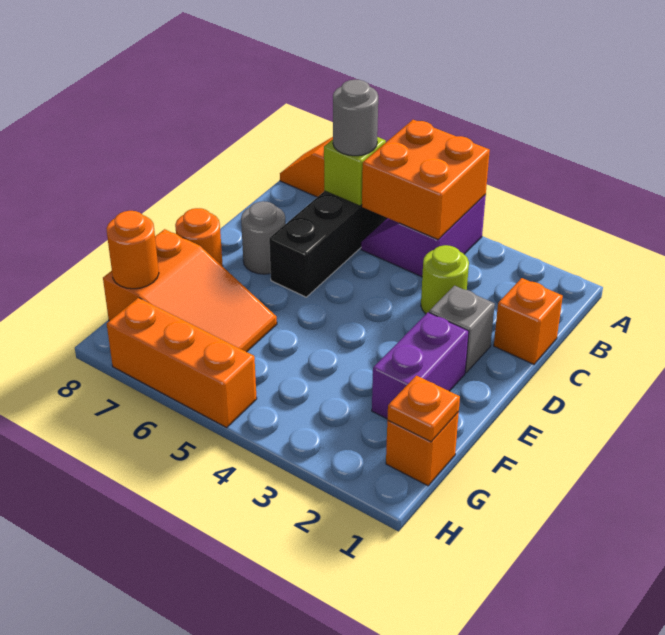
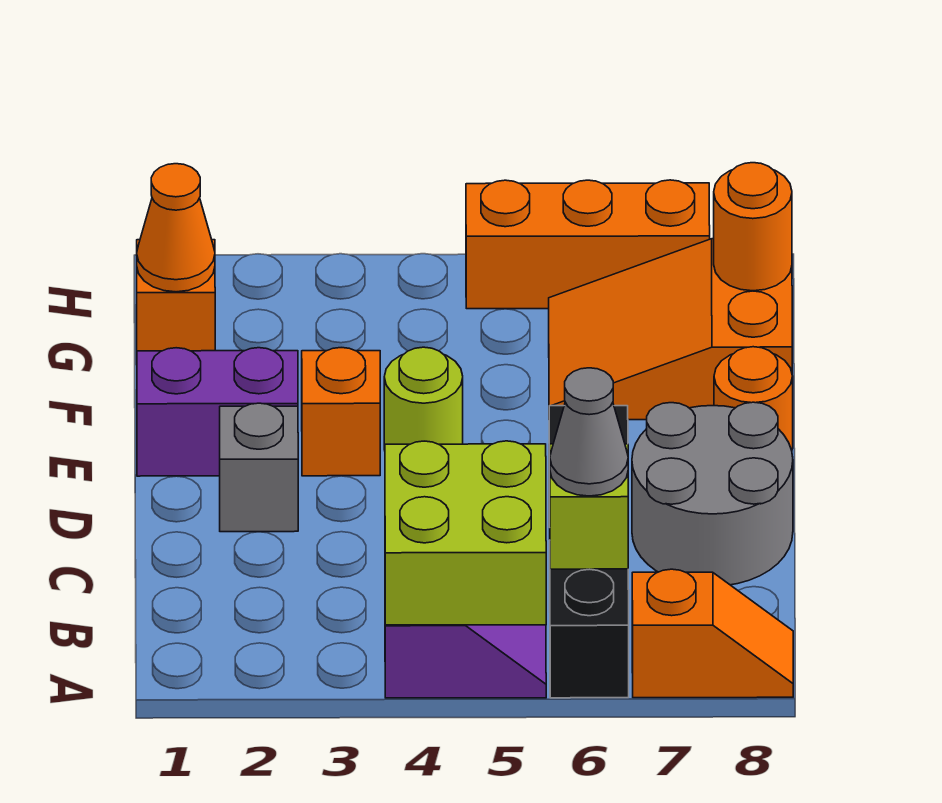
orange 2x2 brick [362,120,490,239] -> lime 2x2 brick [385,441,546,625]
grey 1x1 round brick [333,80,378,156] -> grey 1x1 cone [550,368,628,496]
orange 1x1 brick [494,278,563,364] -> orange 1x1 brick moved to [302,348,380,476]
lime 1x1 round brick [421,245,469,314] -> lime 1x1 round brick moved to [384,347,463,450]
grey 1x1 round brick [241,201,286,274] -> grey 2x2 round brick [632,402,793,585]
purple 1x2 brick [372,312,469,419] -> purple 1x2 brick turned to [137,348,298,476]
orange 1x1 plate [387,376,460,442] -> orange 1x1 cone [137,164,215,292]

